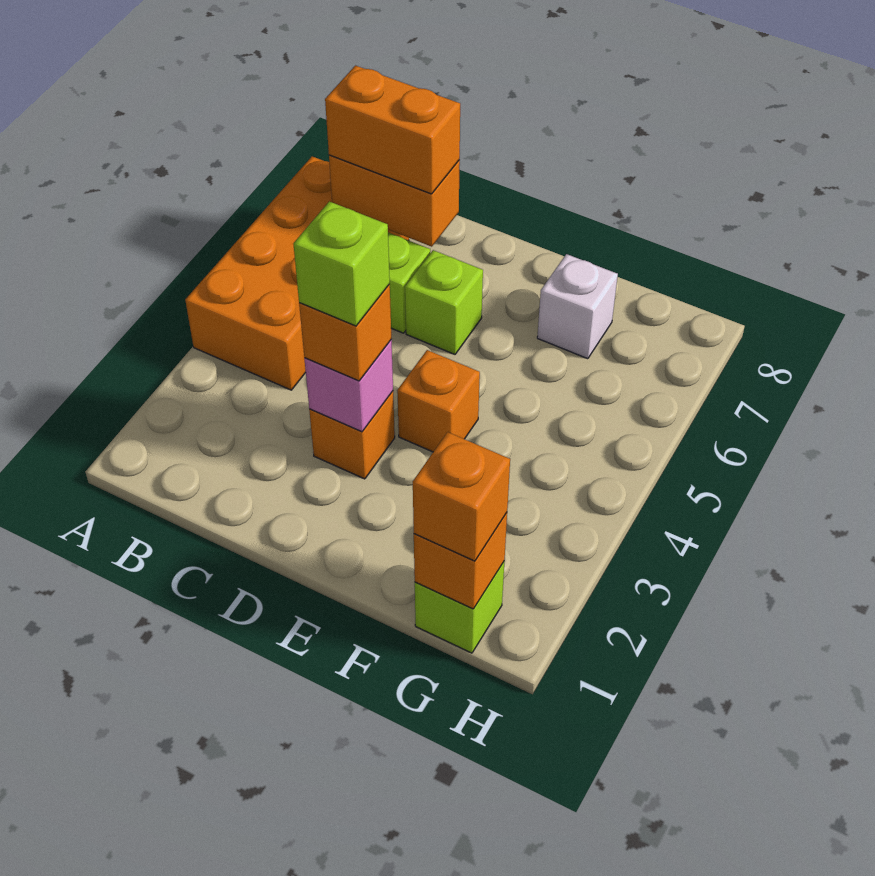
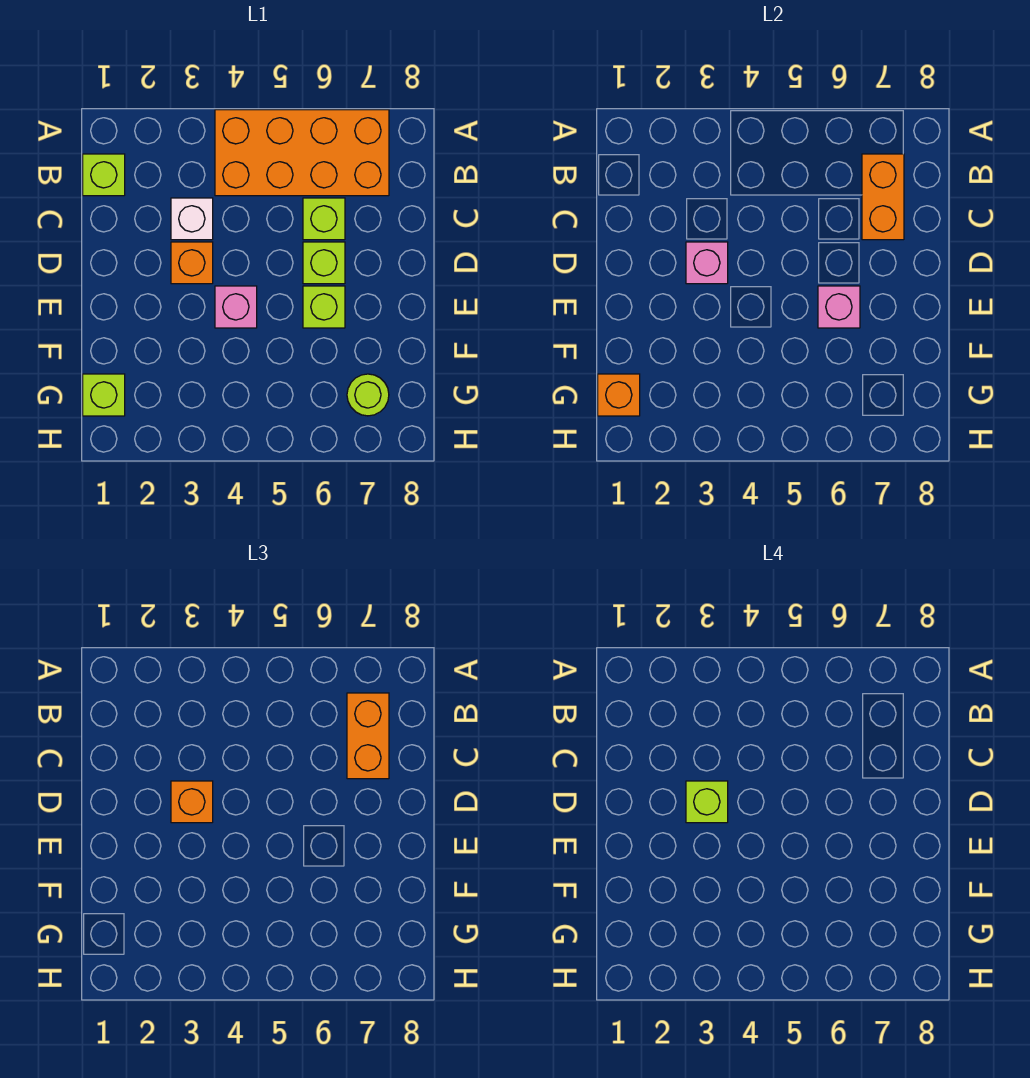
none -> lime 1x1 brick [83,154,125,196]
orange 1x1 brick [397,350,480,452] -> pink 1x1 brick [215,286,257,328]
none -> lime 1x1 brick [303,286,345,328]
none -> pink 1x1 brick [818,286,860,328]
white 1x1 brick [537,254,618,359] -> white 1x1 brick moved to [171,198,213,240]
orange 1x1 brick [413,432,510,561] -> none
none -> lime 1x1 round brick [347,374,389,416]

